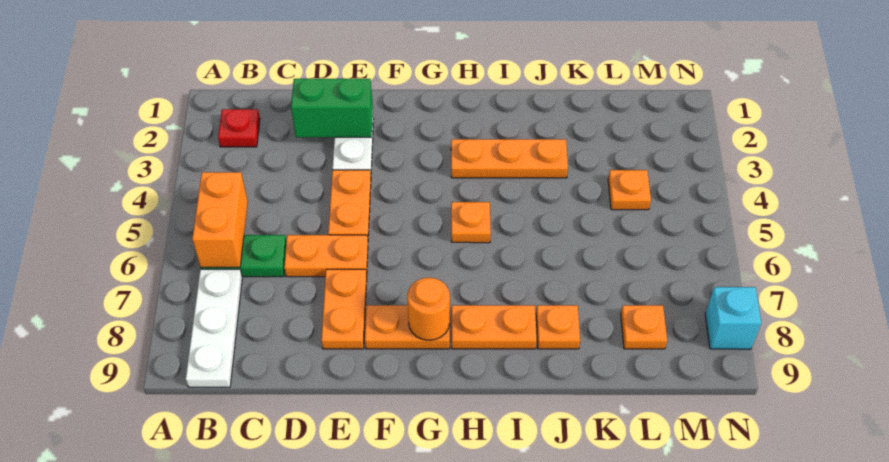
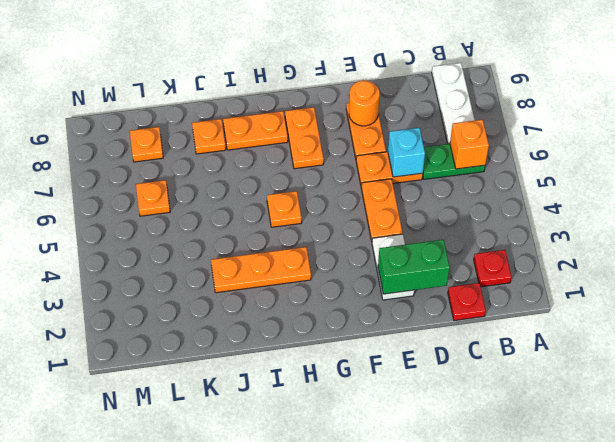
orange 1x2 brick [192,172,248,267] -> orange 1x1 brick [450,120,489,169]
none -> red 1x1 plate [448,283,486,321]
orange 1x2 plate [365,305,450,349] -> orange 1x2 plate turned to [285,107,324,169]
orange 1x1 round brick [407,278,450,340] -> orange 1x1 round brick moved to [349,80,380,126]
orange 1x1 plate [608,170,651,210] -> orange 1x1 plate moved to [136,180,170,216]
cyan 1x1 brick [705,287,761,349] -> cyan 1x1 brick moved to [388,128,425,177]

